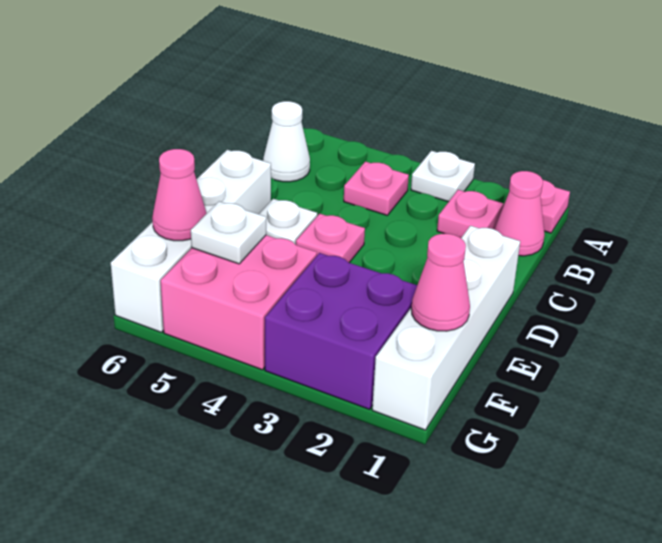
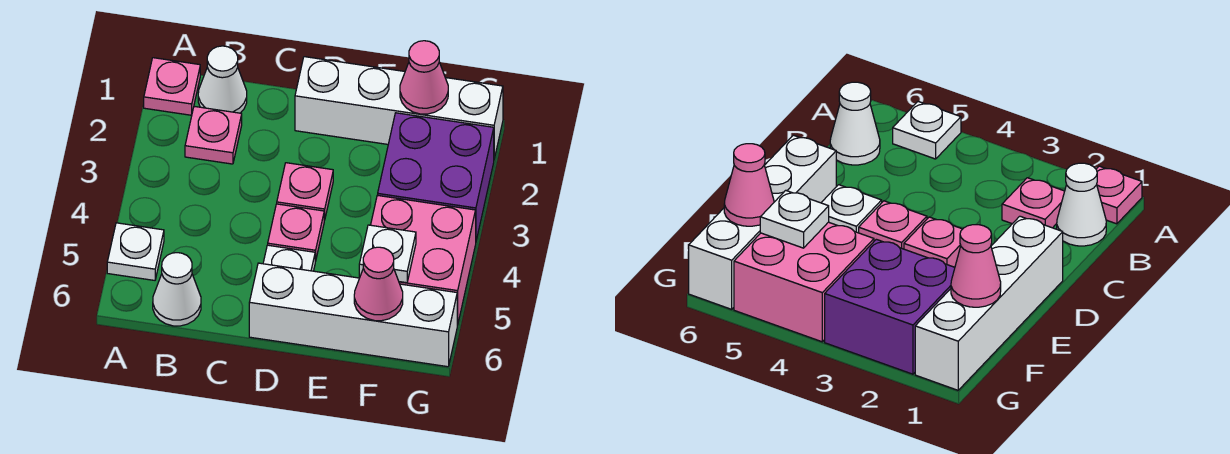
white 1x1 plate [411,151,475,202] -> white 1x1 plate moved to [107,223,164,280]
pink 1x1 cone [494,171,545,256] -> white 1x1 cone [198,46,247,113]
pink 1x1 plate [344,161,409,216] -> pink 1x1 plate moved to [277,163,333,220]

